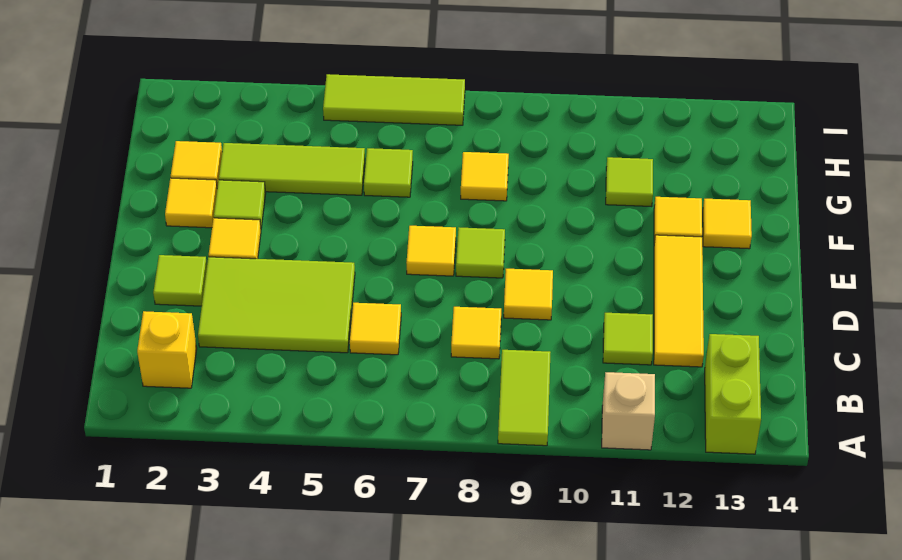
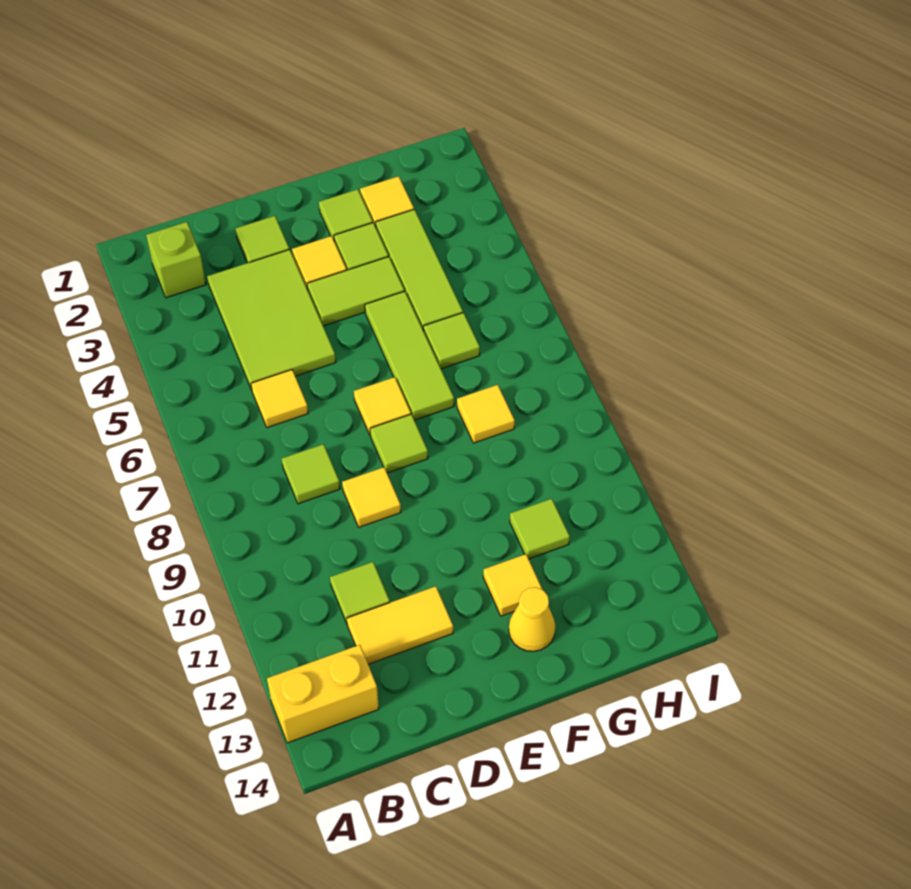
lime 1x2 tile [498,350,551,446] -> lime 1x2 tile moved to [307,257,404,326]
tan 1x1 brick [602,372,655,450] -> none
lime 1x2 brick [705,334,761,454] -> yellow 1x2 brick [267,645,379,743]
yellow 1x1 brick [137,311,197,388] -> lime 1x1 brick [146,222,206,298]
yellow 1x1 tile [451,307,501,359] -> lime 1x1 tile [282,444,340,504]
yellow 1x3 tile [654,235,704,367] -> yellow 1x2 tile [347,586,453,664]
yellow 1x1 tile [165,178,217,228] -> lime 1x1 tile [319,189,373,239]
yellow 1x1 tile [703,199,752,249] -> yellow 1x1 cone [509,587,555,651]
lime 1x3 tile [323,74,465,125] -> lime 1x3 tile moved to [365,291,454,420]

